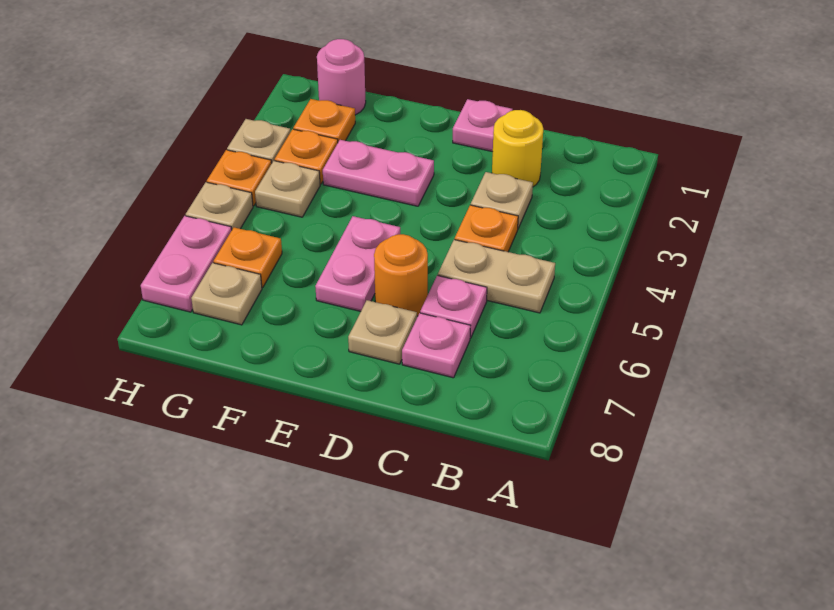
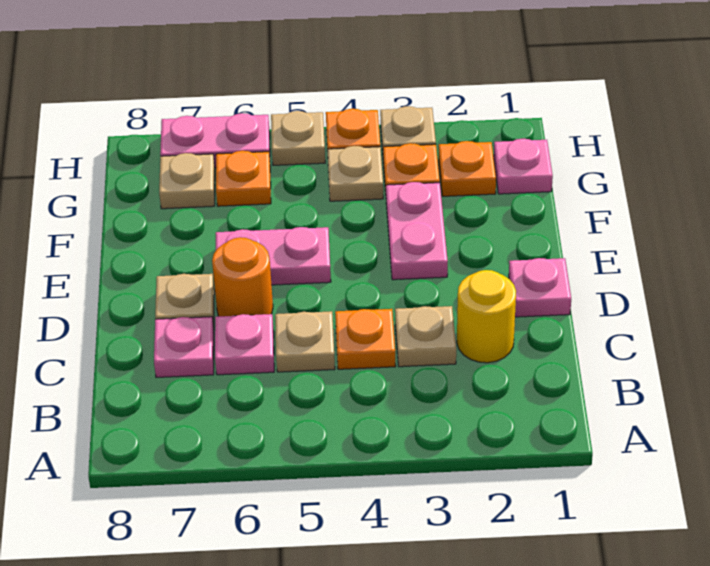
tan 1x2 plate [438,240,555,313] -> tan 1x1 plate [275,311,335,372]
pink 1x1 round brick [317,39,366,115] -> pink 1x1 plate [494,139,553,194]

